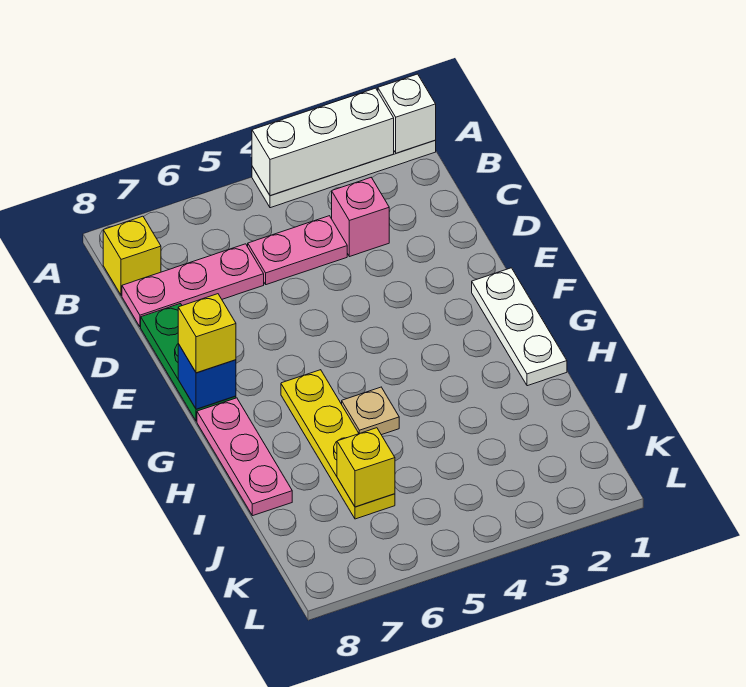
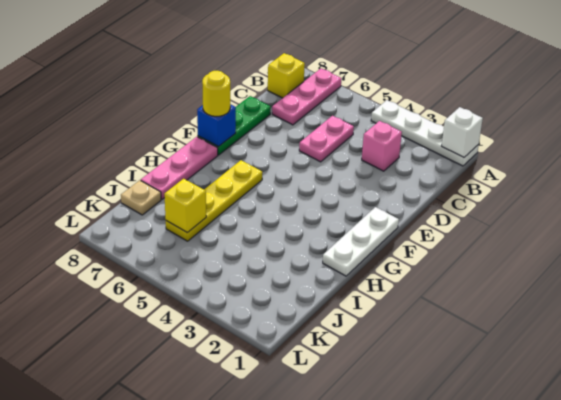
white 1x3 brick [252,88,394,196] -> none
pink 1x2 plate [248,216,347,285] -> pink 1x2 plate turned to [299,116,354,162]
pink 1x3 plate [122,244,264,327] -> pink 1x3 plate turned to [272,68,342,125]
yellow 1x1 brick [178,294,236,373] -> yellow 1x1 round brick [202,71,230,116]
tan 1x1 plate [342,387,399,435] -> tan 1x1 plate moved to [121,180,161,215]

